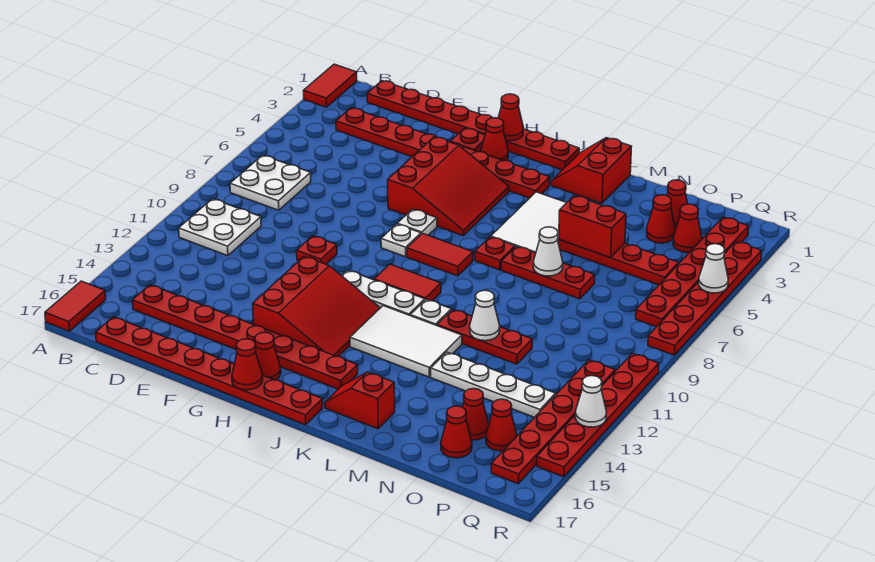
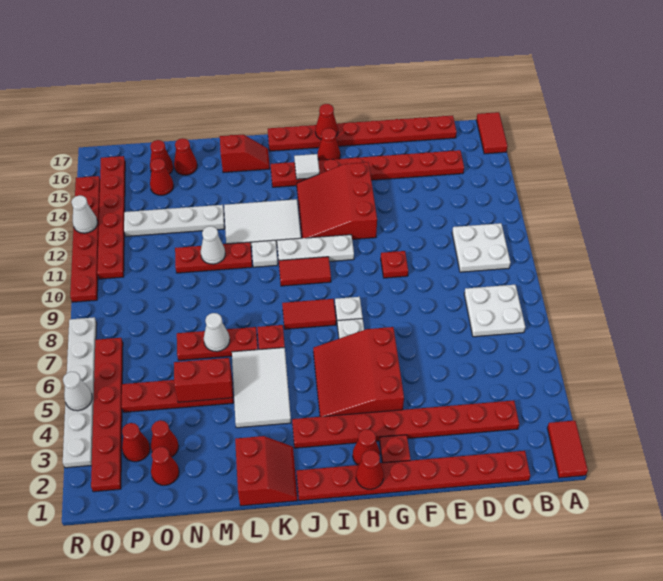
none -> white 1x1 tile [294,154,319,179]
red 1x1 cone [486,399,517,451] -> red 1x1 cone moved to [174,138,197,175]
red 1x6 plate [648,242,762,355] -> white 1x6 plate [63,317,97,468]

